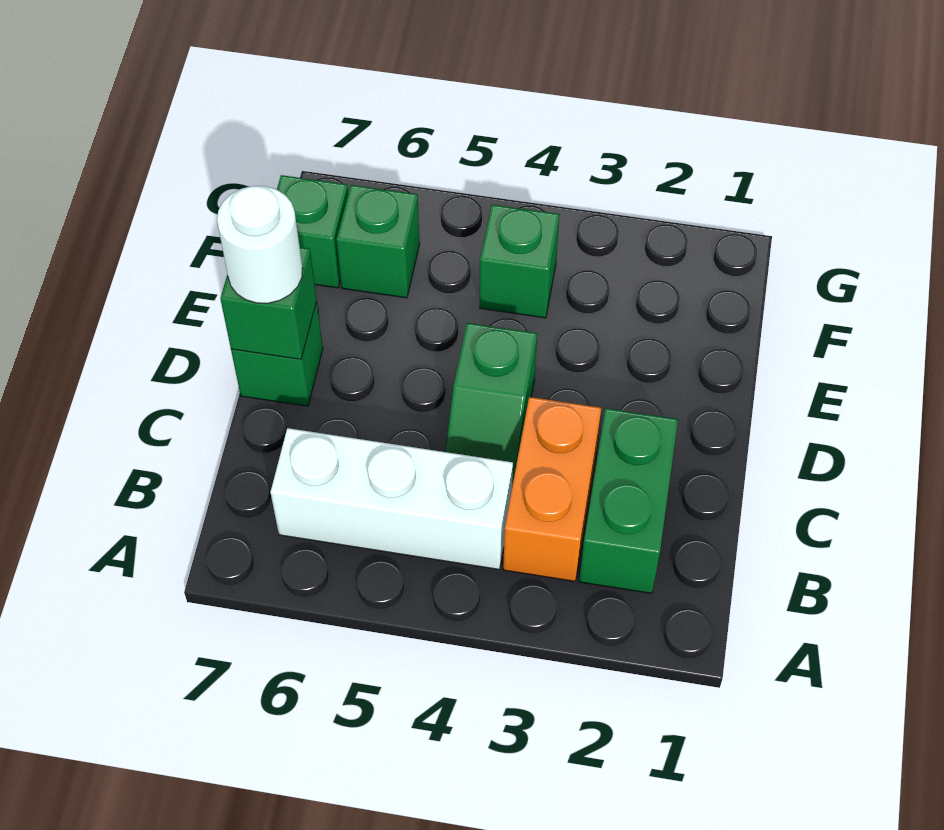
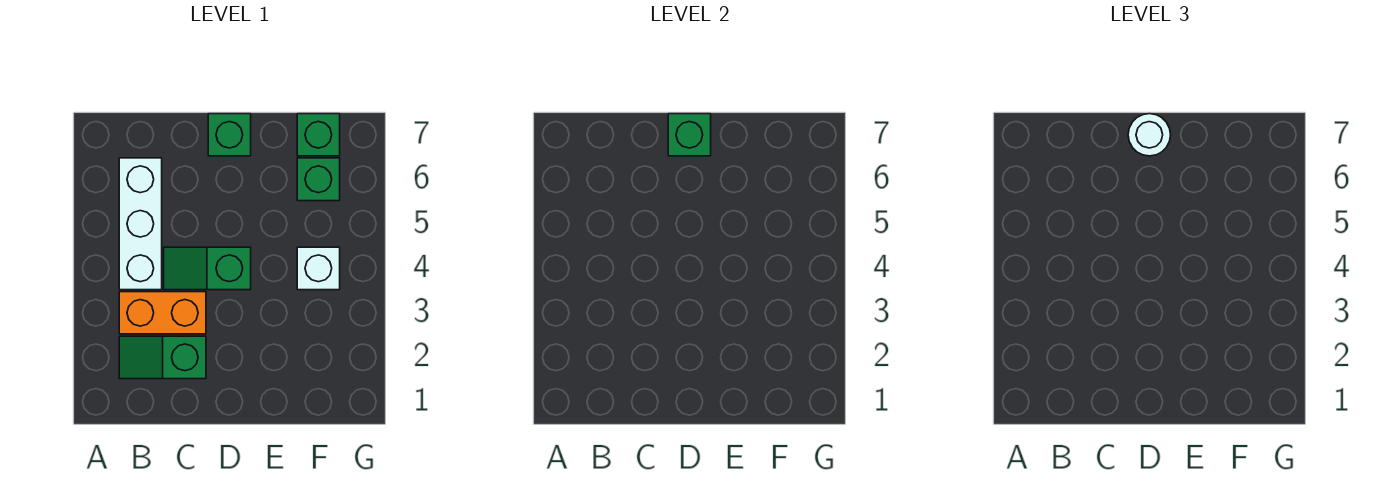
green 1x2 brick [579,408,678,593] -> green 1x2 slope [119,336,206,379]
green 1x1 brick [480,205,559,318] -> white 1x1 brick [297,247,340,290]

